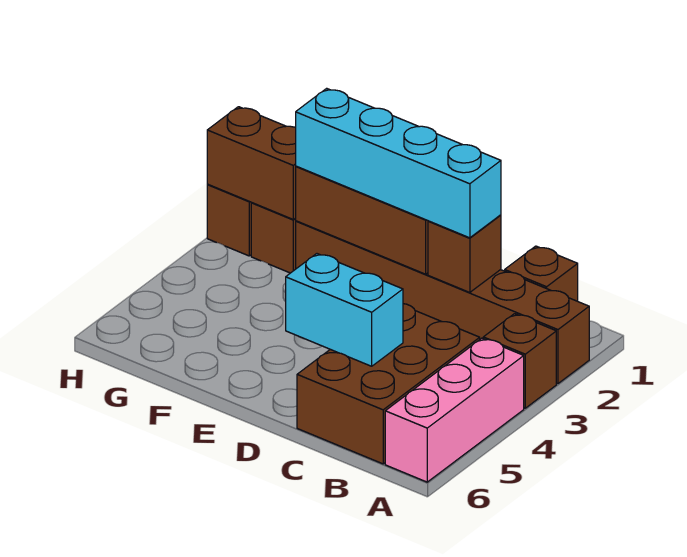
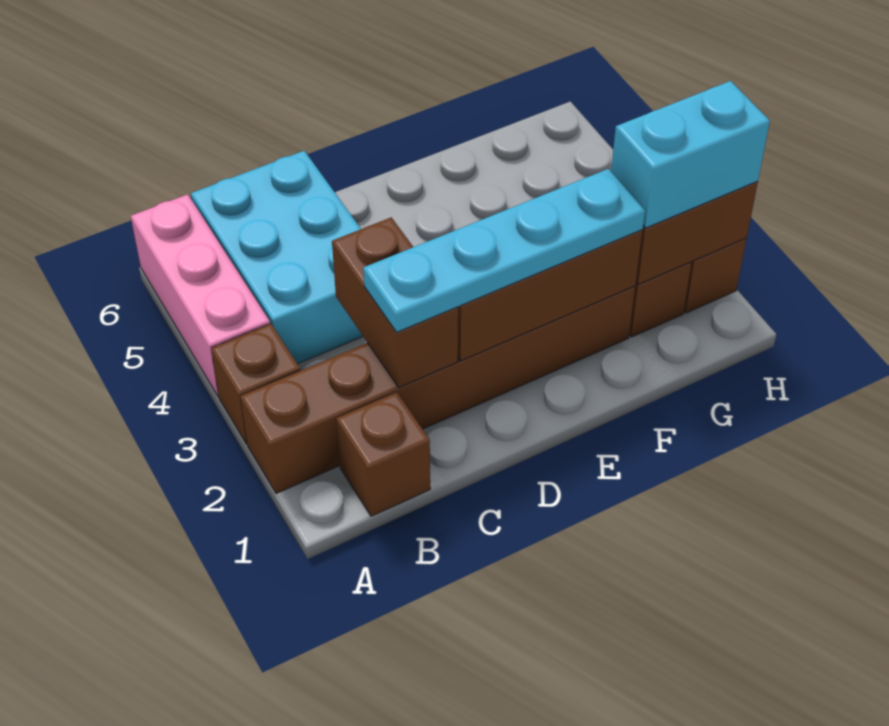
brown 2x3 brick [297,304,480,464] -> cyan 2x3 brick [191,151,363,364]
brown 1x1 brick [428,215,501,293] -> brown 1x2 brick [332,217,458,387]
cyan 1x4 brick [296,88,501,238] -> cyan 1x4 plate [363,169,645,332]
cyan 1x2 brick [286,254,403,366] -> cyan 1x2 brick moved to [611,81,770,228]

